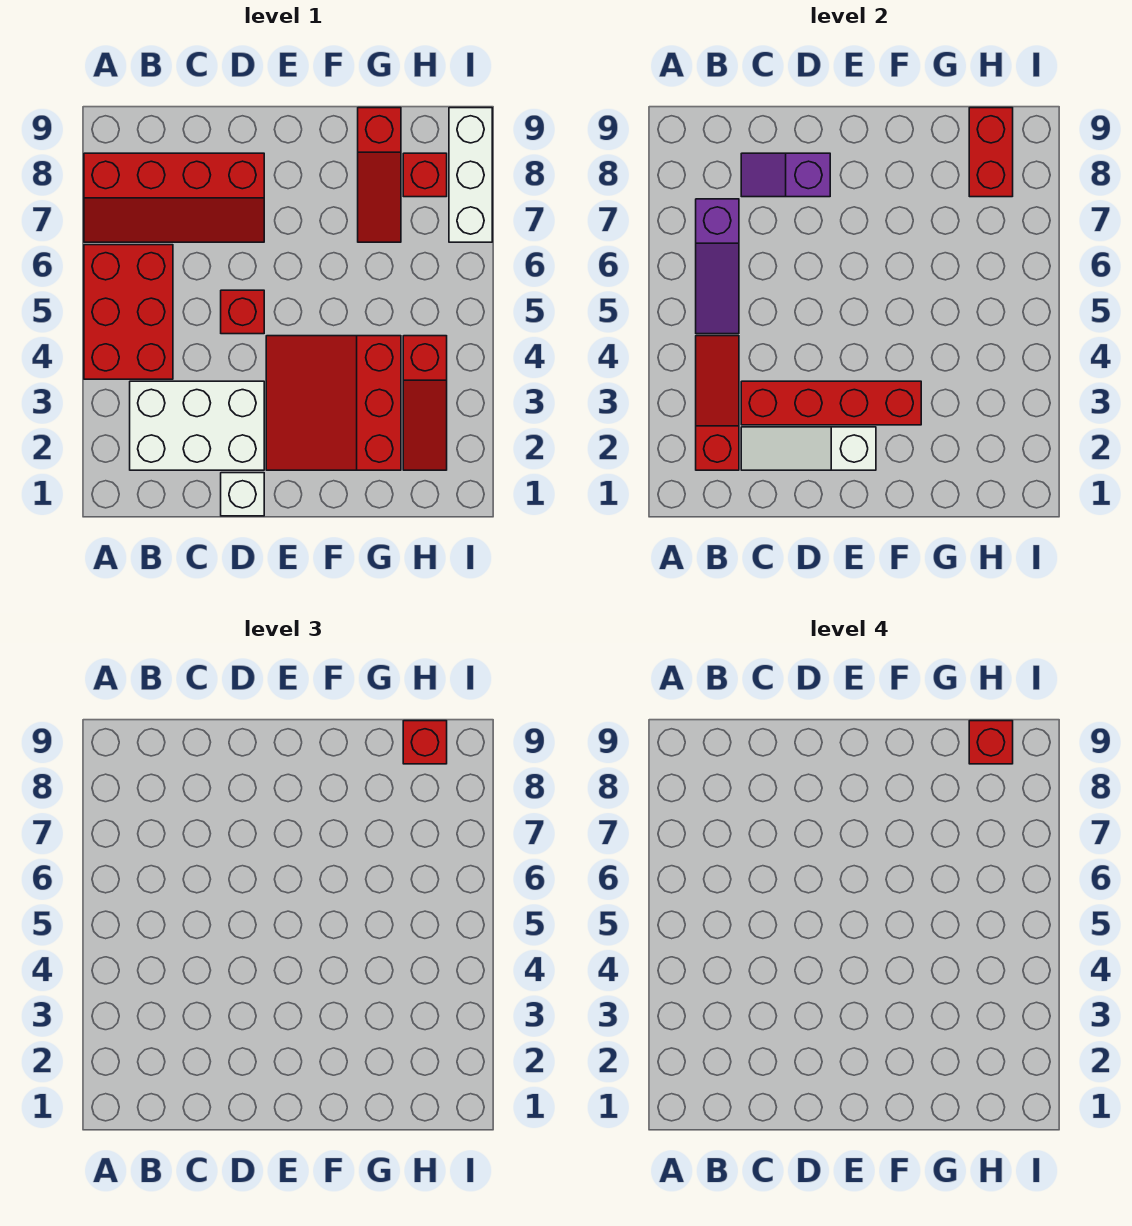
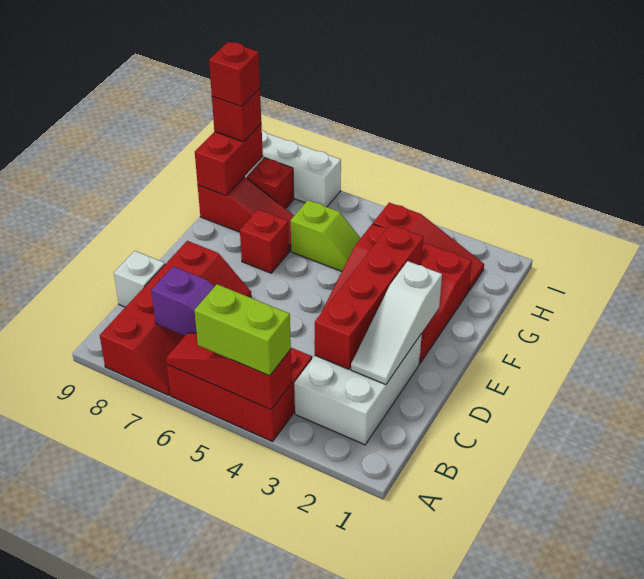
none -> lime 1x2 brick [194,284,291,376]
red 1x3 slope [696,336,739,470] -> red 1x3 slope moved to [166,333,292,410]
purple 1x2 slope [741,153,830,197] -> none
white 1x1 brick [221,473,264,516] -> white 1x1 brick moved to [114,251,165,307]
red 1x1 brick [221,290,264,334] -> red 1x1 brick moved to [240,209,289,273]
none -> lime 1x2 slope [291,200,361,271]
red 1x2 brick [969,108,1013,197] -> red 1x2 brick turned to [195,124,263,196]

